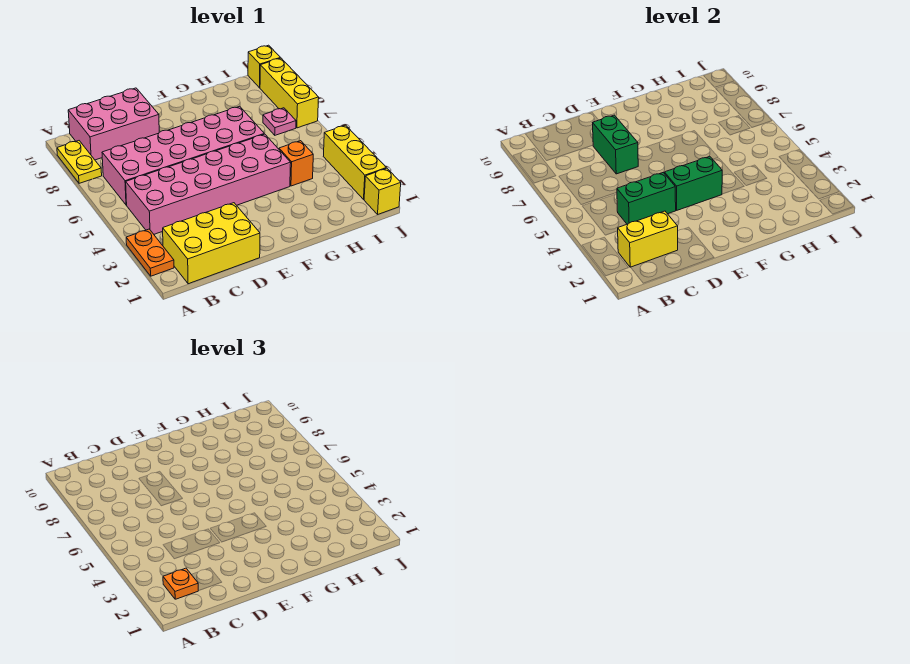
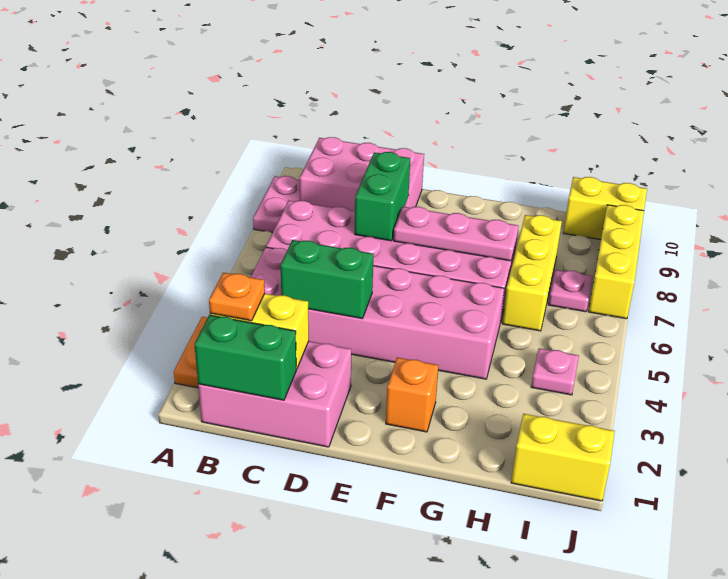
yellow 1x2 plate [57,141,102,183] -> pink 1x2 plate [253,176,300,233]
yellow 2x3 brick [163,203,260,284] -> pink 2x3 brick [198,341,351,447]
green 1x2 brick [664,156,722,210] -> green 1x2 brick moved to [194,315,296,400]
none -> pink 1x3 plate [394,207,518,261]
orange 1x1 brick [279,141,313,186] -> orange 1x1 brick moved to [386,357,439,432]
none -> pink 1x1 plate [531,348,579,395]
yellow 1x1 brick [364,168,401,214] -> yellow 1x2 brick [511,414,615,501]
yellow 1x3 brick [323,125,386,199] -> yellow 1x3 brick moved to [502,215,562,331]
yellow 1x1 brick [248,45,280,88] -> yellow 1x2 brick [563,177,647,240]

